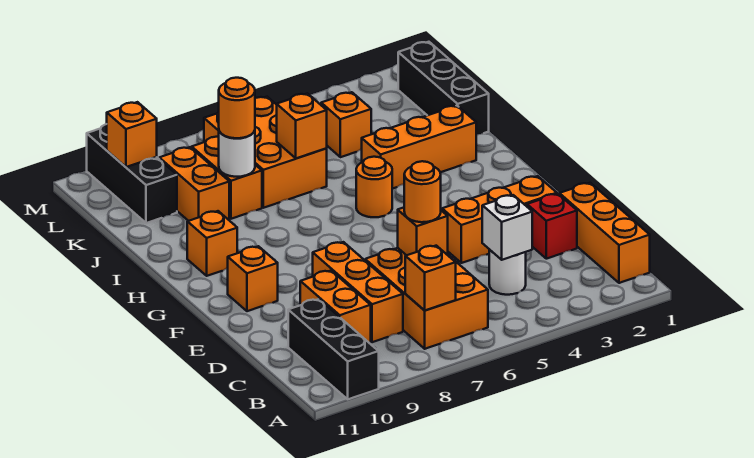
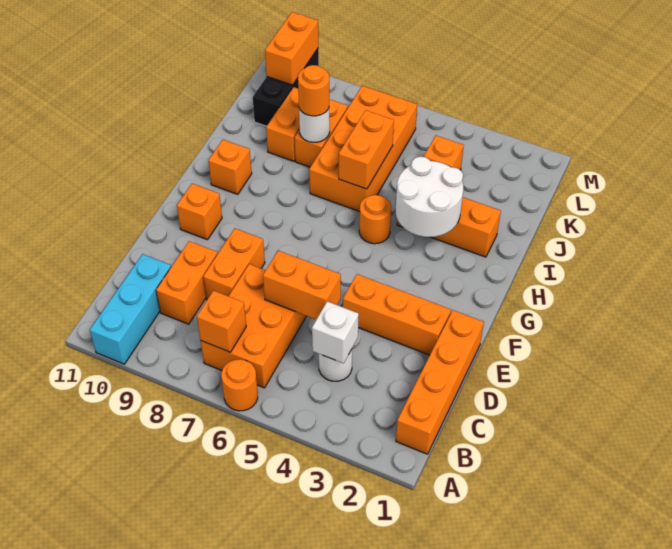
black 1x3 brick [288,299,379,399] -> cyan 1x3 brick [90,254,171,364]
orange 1x3 brick [559,183,650,283] -> orange 1x4 brick [396,310,484,454]
orange 1x3 brick [313,242,403,342] -> orange 1x2 brick [203,229,265,299]
red 1x1 brick [527,194,577,259] -> none
orange 1x1 brick [398,208,448,255] -> orange 1x2 brick [263,251,341,319]
orange 1x1 round brick [404,161,441,222] -> orange 1x1 round brick moved to [221,359,258,411]
none -> white 2x2 round brick [396,157,463,237]
black 1x3 brick [398,42,489,135] -> none
orange 2x3 brick [204,97,327,208] -> orange 2x4 brick [309,86,417,212]
orange 1x1 brick [277,93,327,158] -> orange 1x2 brick [339,110,394,189]
orange 1x1 brick [107,102,157,167] -> orange 1x2 brick [265,12,318,85]

